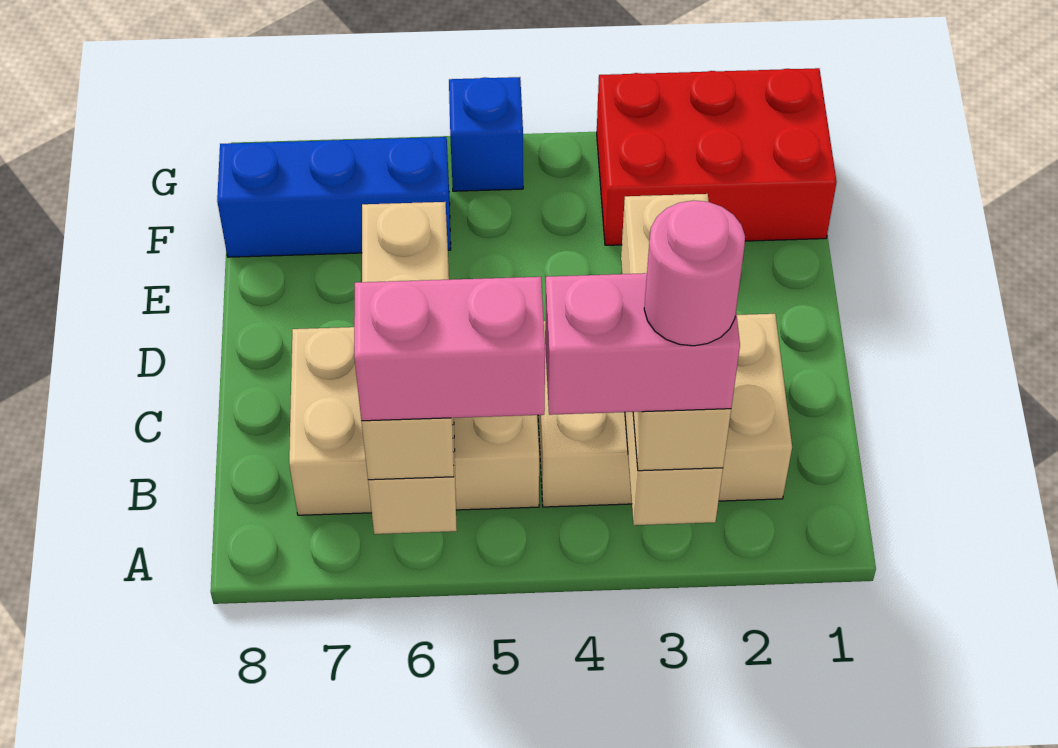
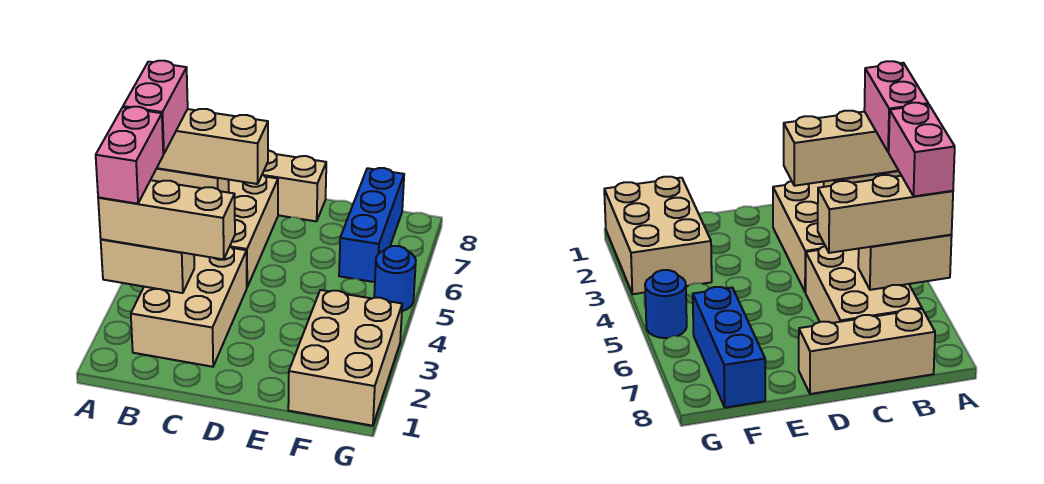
pink 1x1 round brick [644,200,745,346] -> none
none -> tan 1x3 brick [263,150,326,221]
red 2x3 brick [597,68,837,245] -> tan 2x3 brick [288,290,402,426]
blue 1x1 brick [449,77,523,191] -> blue 1x1 round brick [374,246,416,311]

